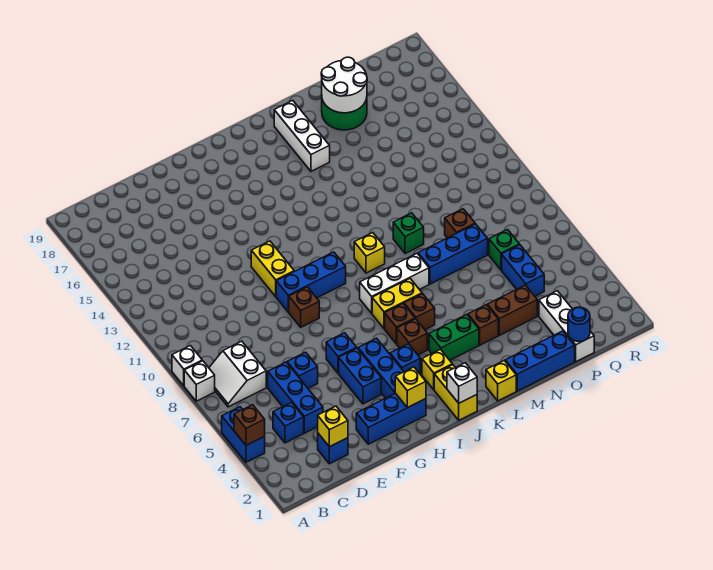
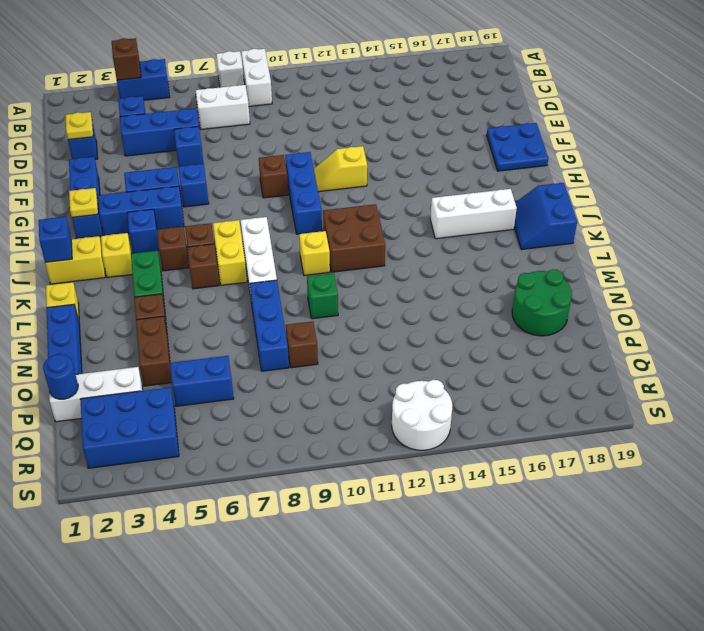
white 1x1 brick [172,346,202,386] -> white 1x2 brick [241,49,272,106]
yellow 1x1 brick [318,406,348,447] -> yellow 1x1 plate [65,112,93,140]
none -> blue 2x2 plate [487,123,548,171]
yellow 1x2 brick [251,241,294,297] -> yellow 1x2 slope [314,146,367,192]
yellow 1x1 brick [395,367,426,408] -> yellow 1x1 plate [69,188,98,217]
white 1x1 brick [447,363,477,403] -> blue 1x1 brick [39,217,72,262]
none -> brown 2x2 brick [323,204,385,272]
none -> blue 2x2 slope [514,183,577,250]
white 1x3 brick [274,100,330,171] -> white 1x3 brick moved to [430,189,517,239]
white 2x2 round brick [321,57,367,113] -> white 2x2 round brick moved to [392,380,452,450]
green 1x1 brick [489,230,519,270] -> none
none -> blue 2x3 brick [80,387,179,468]

